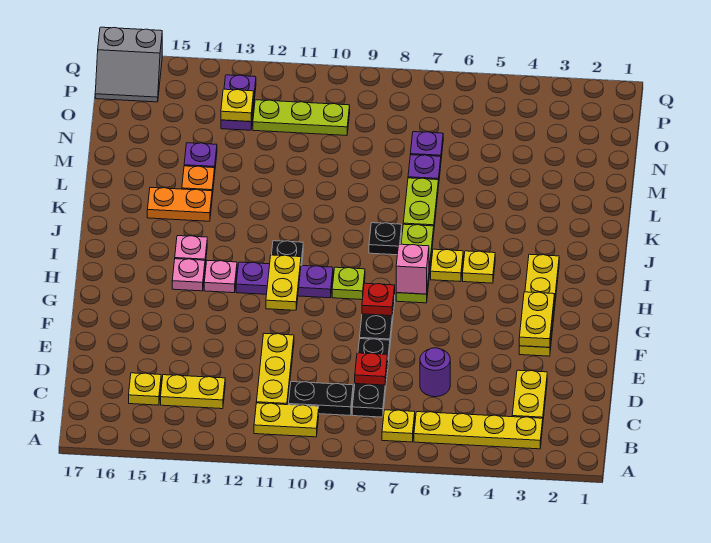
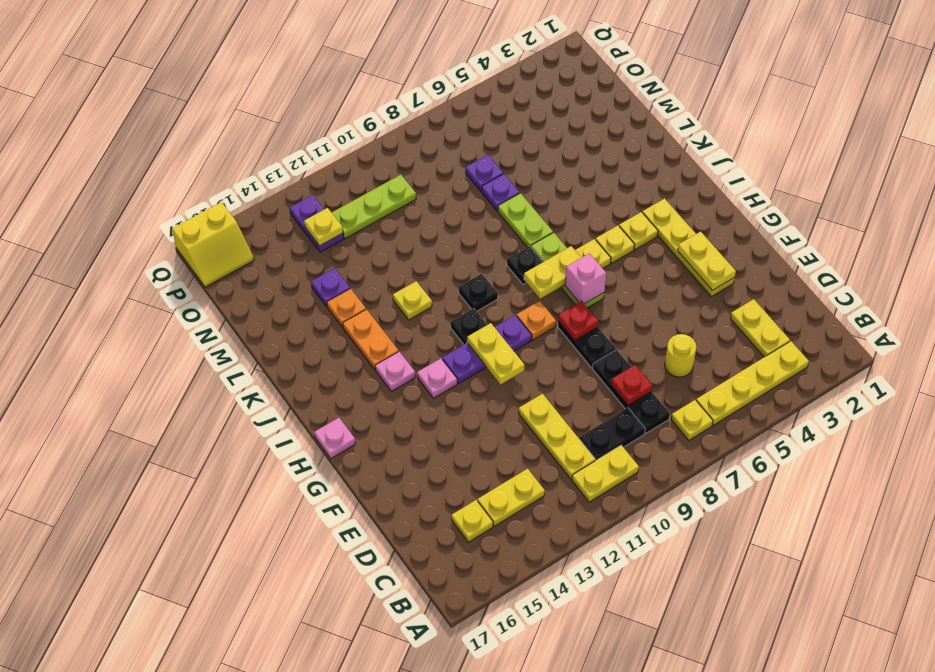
purple 1x1 round brick [420,348,450,397] -> yellow 1x1 round brick [665,334,696,377]
lime 1x1 plate [332,267,365,300] -> orange 1x1 plate [517,301,556,340]
pink 1x1 plate [172,259,205,291] -> pink 1x1 plate moved to [314,418,355,458]
none -> yellow 1x1 plate [619,212,658,250]
none -> yellow 1x2 plate [524,246,581,299]
none -> black 1x1 plate [458,274,498,311]
none -> yellow 1x1 plate [393,281,432,320]
orange 1x2 plate [147,187,212,221] -> orange 1x2 plate turned to [343,309,399,370]
grey 2x2 slope [95,27,162,102] -> yellow 2x2 slope [172,202,254,287]

